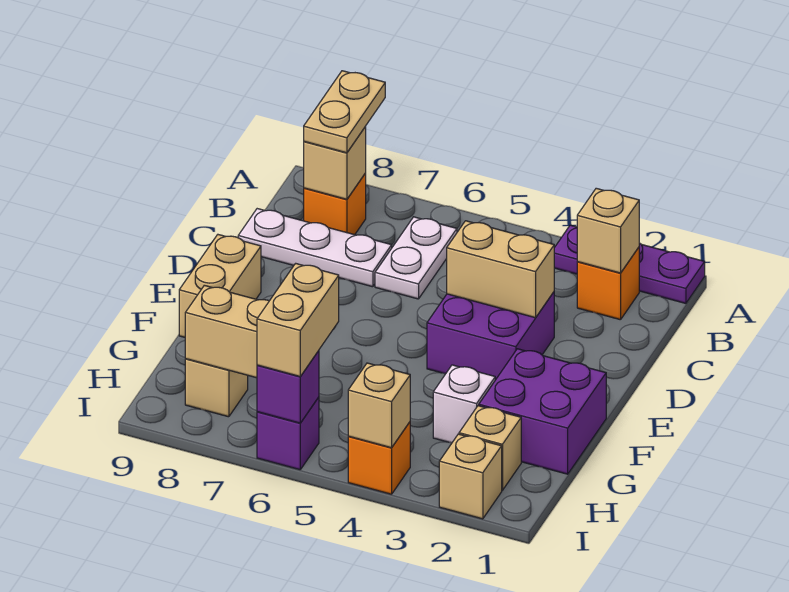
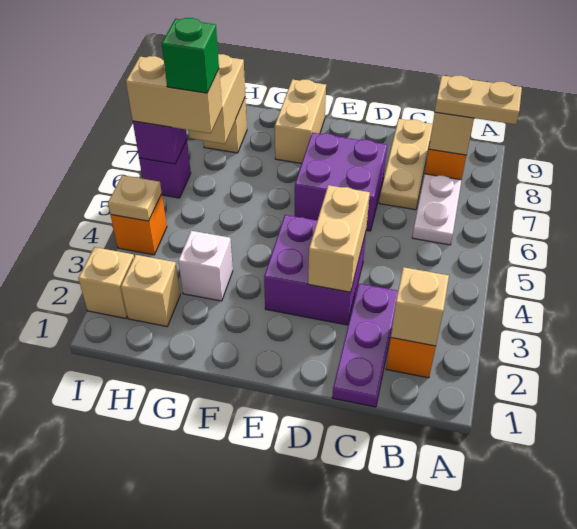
purple 1x3 plate [554,225,705,303] -> purple 1x3 plate moved to [332,284,398,407]
white 1x2 plate [375,217,457,299] -> white 1x2 plate turned to [412,174,462,245]
white 1x3 plate [238,209,392,287] -> tan 1x3 plate [379,119,433,210]
tan 1x2 brick [179,235,261,337] -> tan 1x2 brick turned to [275,79,326,163]
purple 2x2 brick [479,349,606,474] -> purple 2x2 brick moved to [295,133,387,231]
none -> green 1x1 brick [162,18,219,93]
tan 1x1 brick [348,363,410,448] -> tan 1x1 plate [108,175,162,221]

